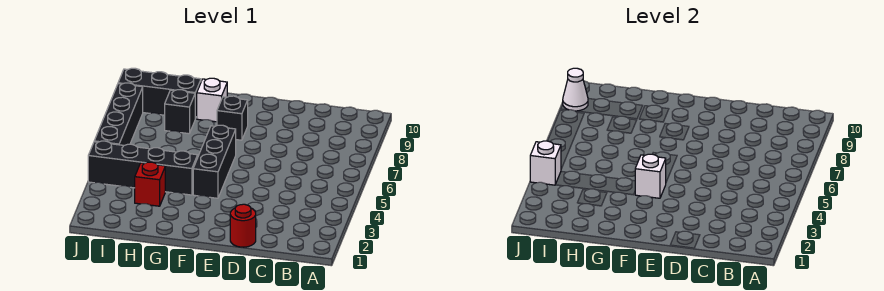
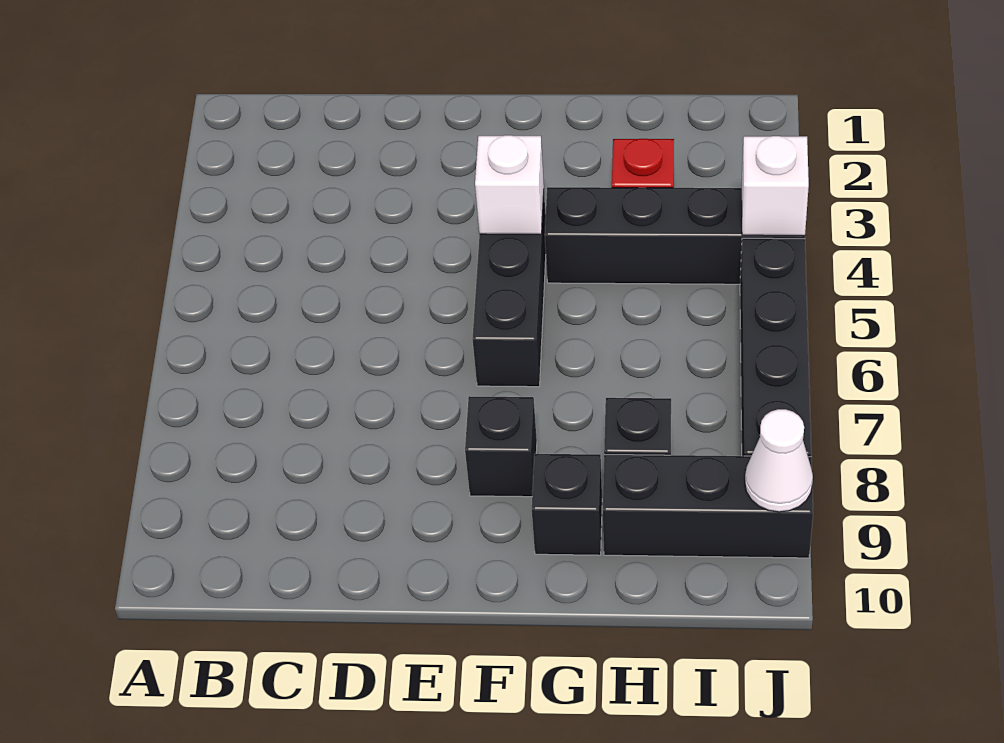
red 1x1 round brick [230,204,256,247] -> none
white 1x1 brick [197,78,227,122] -> black 1x1 brick [532,454,602,555]

